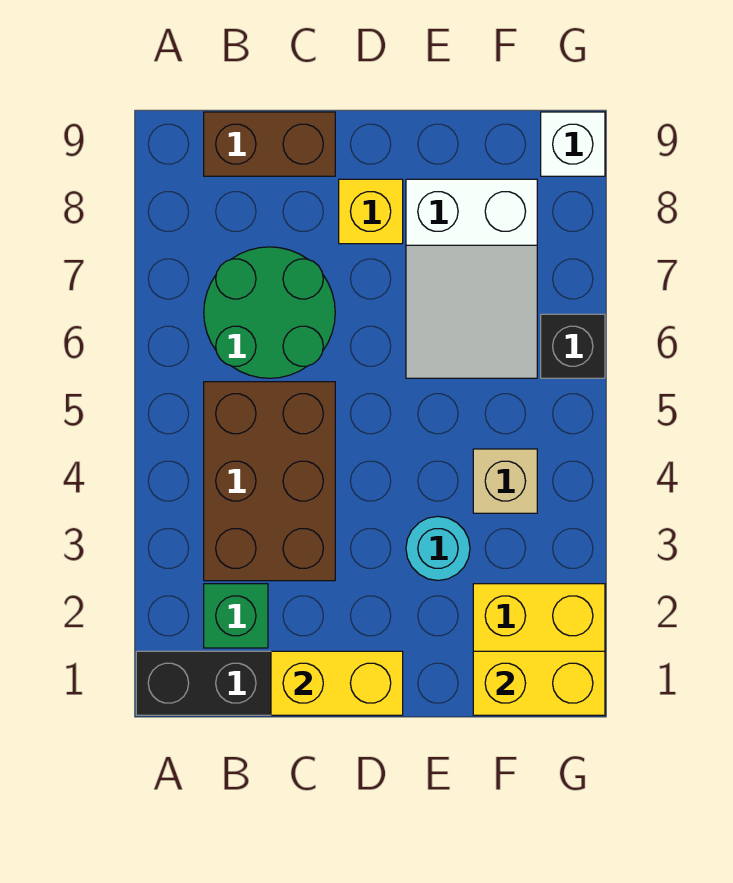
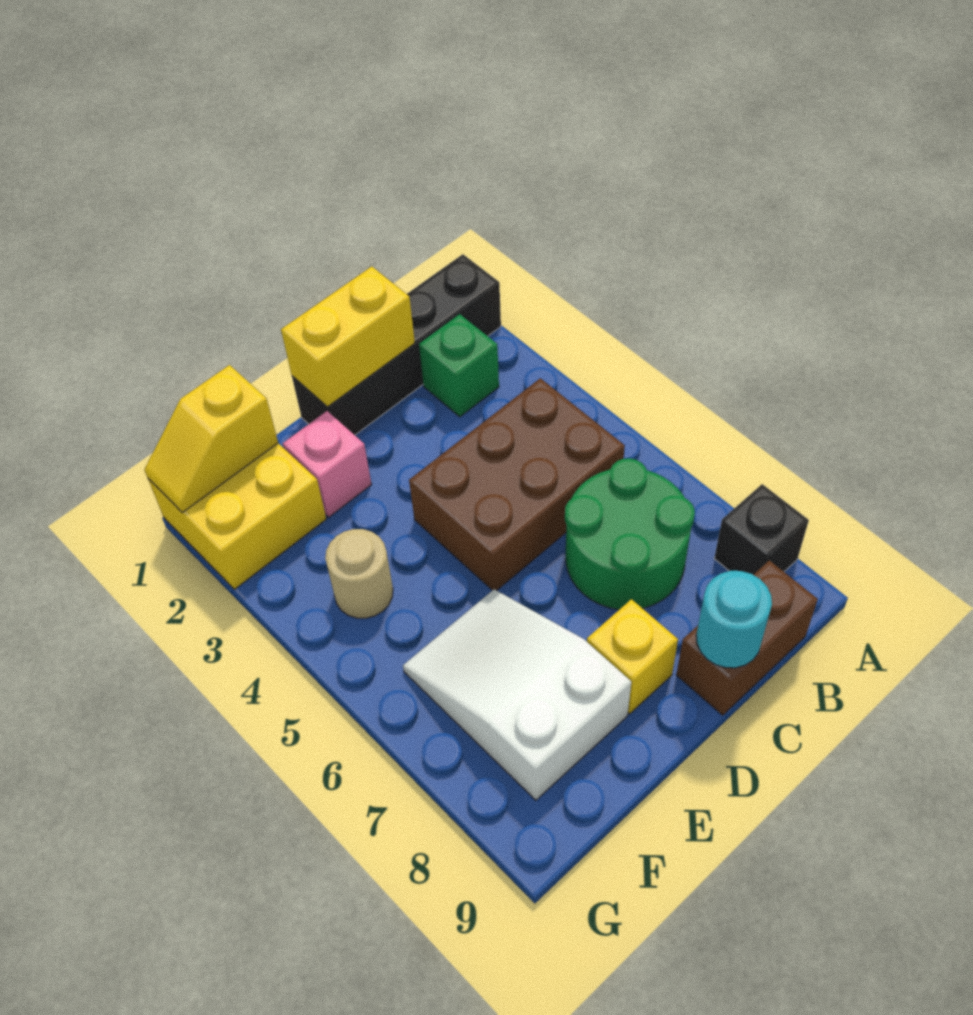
brown 2x3 brick [204,382,335,581] -> brown 2x3 brick turned to [409,378,625,590]
none -> pink 1x1 brick [283,411,371,517]
cyan 1x1 round brick [406,516,470,580] -> cyan 1x1 round brick moved to [696,571,772,668]
yellow 1x2 brick [473,651,605,715] -> yellow 1x2 slope [144,365,278,513]
tan 1x1 brick [473,449,537,513] -> tan 1x1 round brick [325,529,393,618]
black 1x1 brick [541,314,605,378] -> black 1x1 brick moved to [714,484,809,575]
white 1x1 brick [541,112,605,176] -> none

